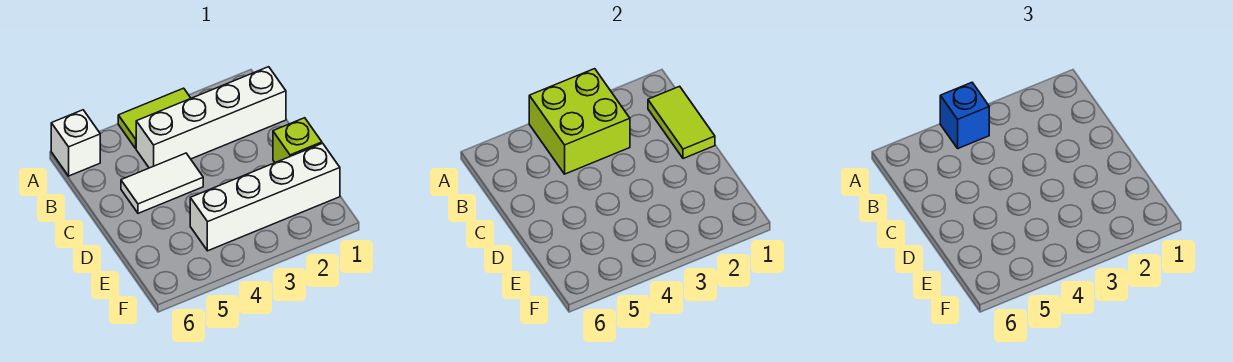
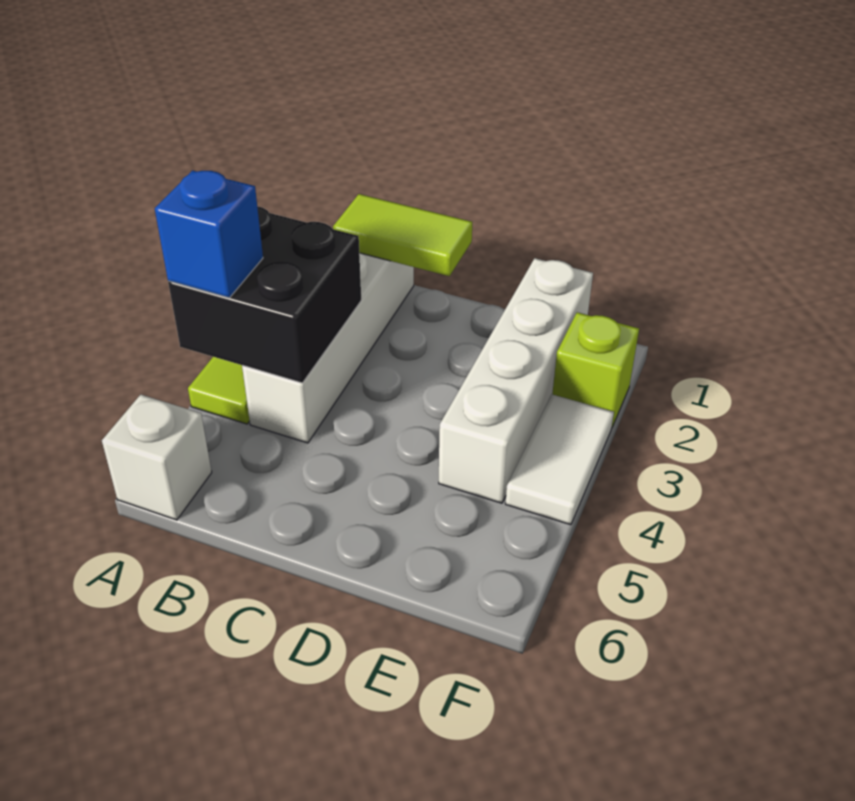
lime 2x2 brick [529,69,630,174] -> black 2x2 brick [168,206,361,383]
white 1x2 tile [121,153,203,213] -> white 1x2 tile moved to [505,395,614,525]
lime 1x1 brick [273,118,322,163] -> lime 1x1 brick moved to [552,312,639,427]

